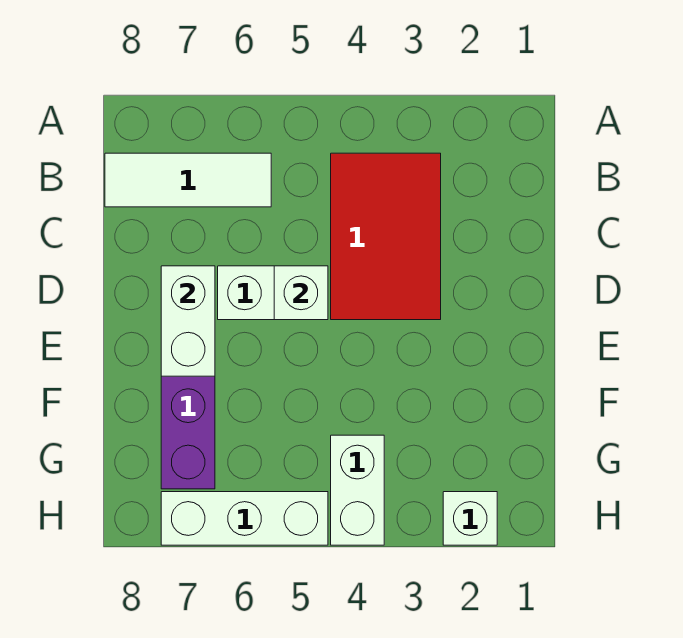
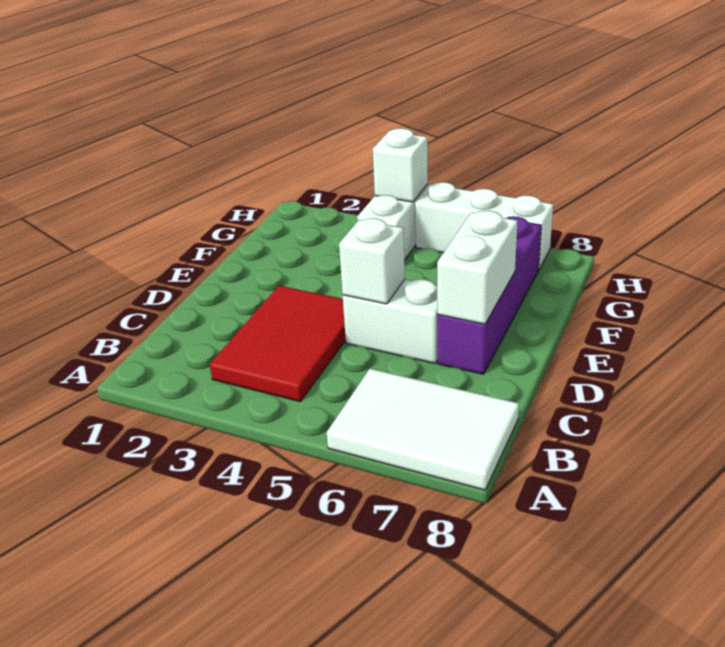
white 1x3 tile [105,153,271,207] -> white 2x3 tile [327,369,519,490]
white 1x1 brick [443,492,497,545] -> white 1x1 brick moved to [373,128,428,202]

